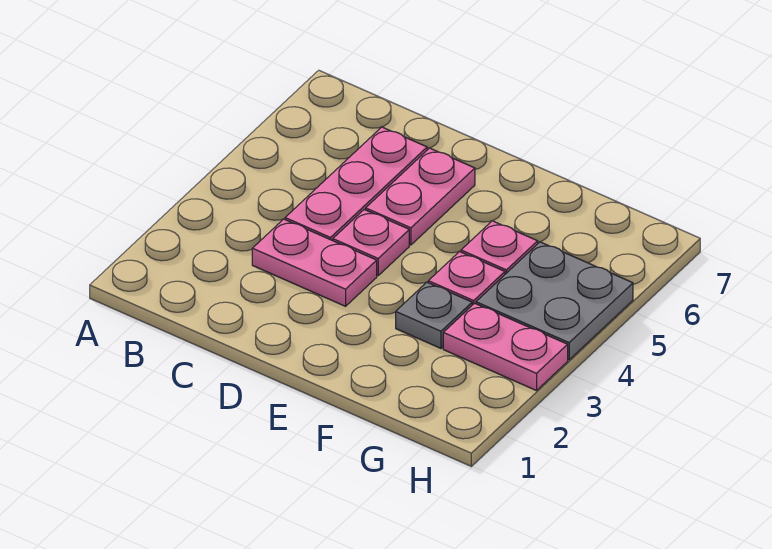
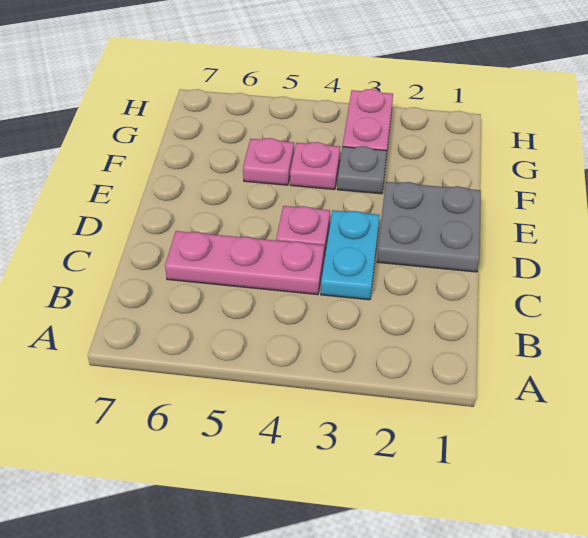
pink 1x2 plate [252,219,377,306] -> cyan 1x2 plate [321,210,380,300]
pink 1x2 plate [366,148,475,245] -> none
grey 2x2 plate [476,242,633,360] -> grey 2x2 plate moved to [377,182,481,272]

